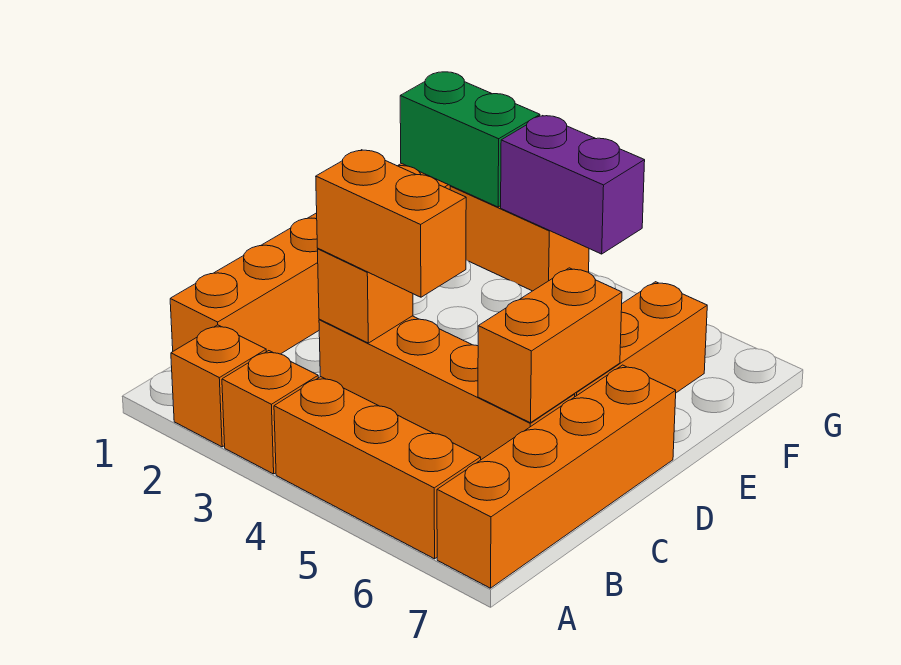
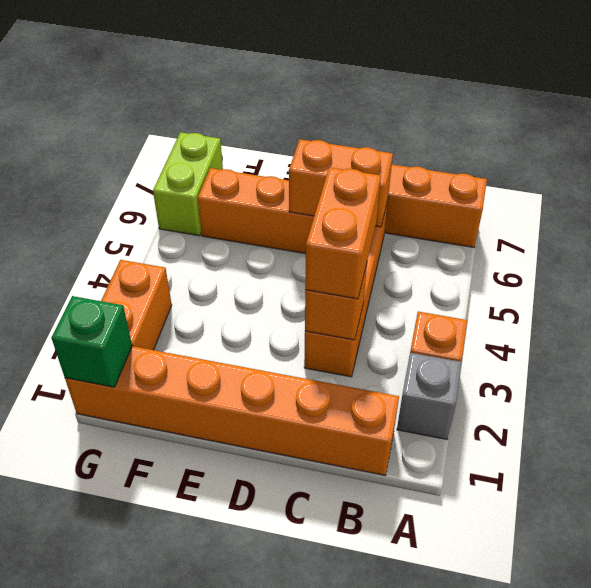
orange 1x1 brick [171,325,266,447] -> grey 1x1 brick [397,353,462,439]
orange 1x3 brick [274,377,481,559] -> none
green 1x2 brick [400,72,540,207] -> green 1x1 brick [51,296,132,387]
purple 1x2 brick [501,116,645,254] -> none
none -> lime 1x2 brick [153,132,223,236]

